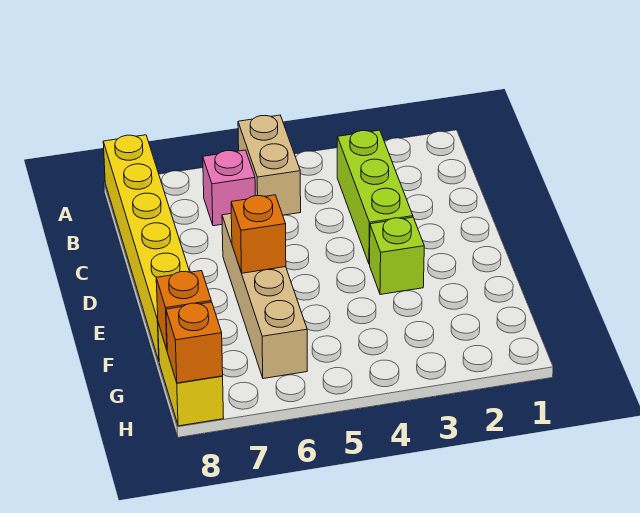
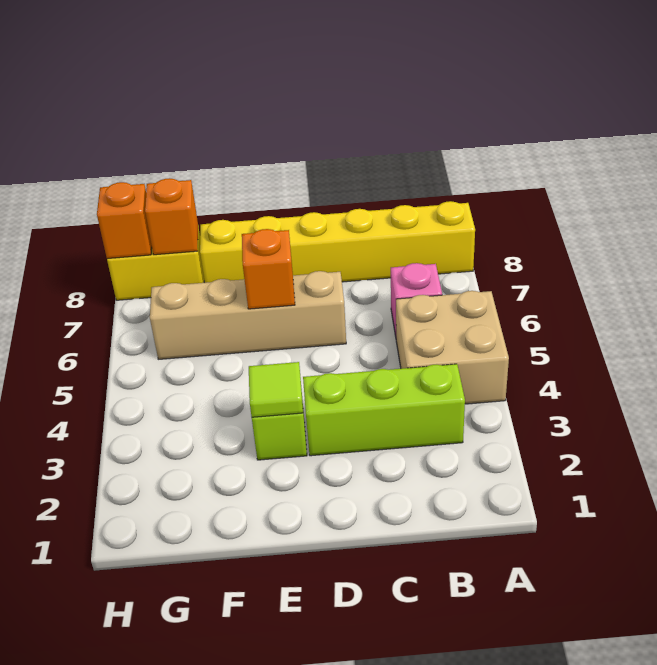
tan 1x2 brick [238,115,301,215] -> tan 2x2 brick [396,291,509,404]
none -> lime 1x1 tile [249,362,303,417]

